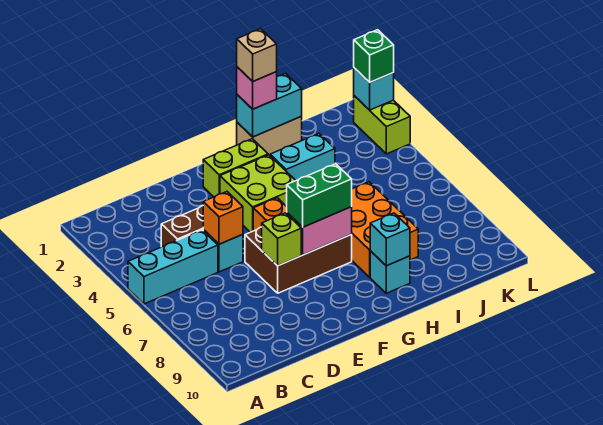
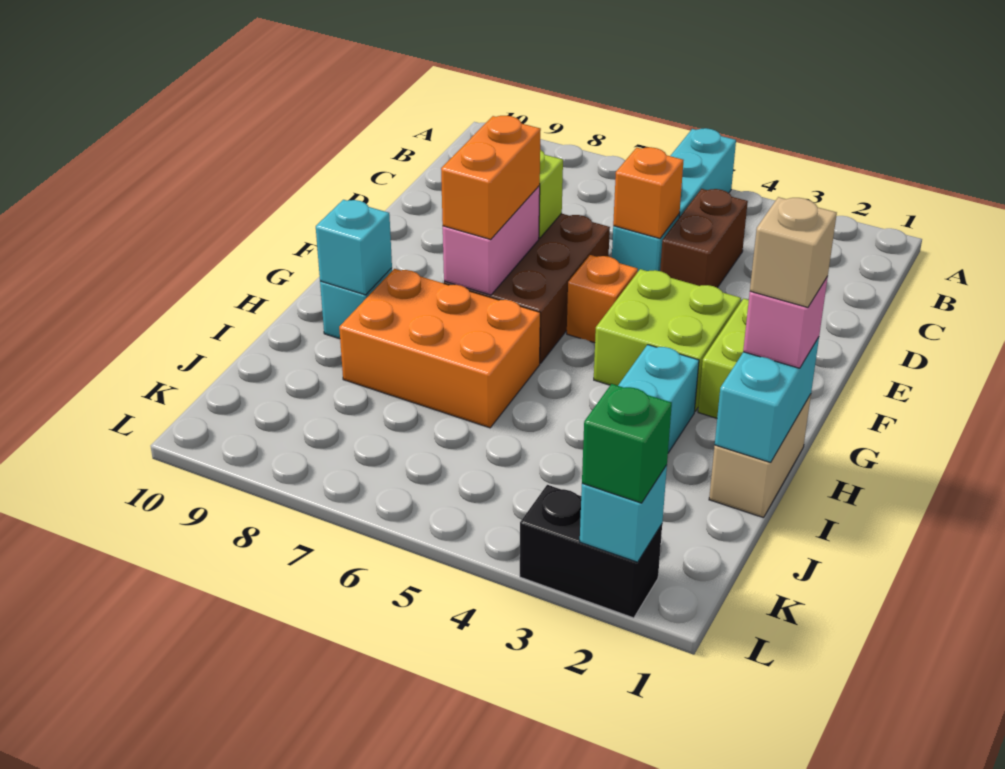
green 1x2 brick [287,164,352,227] -> orange 1x2 brick [441,116,541,239]
lime 1x2 brick [354,96,410,154] -> black 1x2 brick [520,485,662,618]

